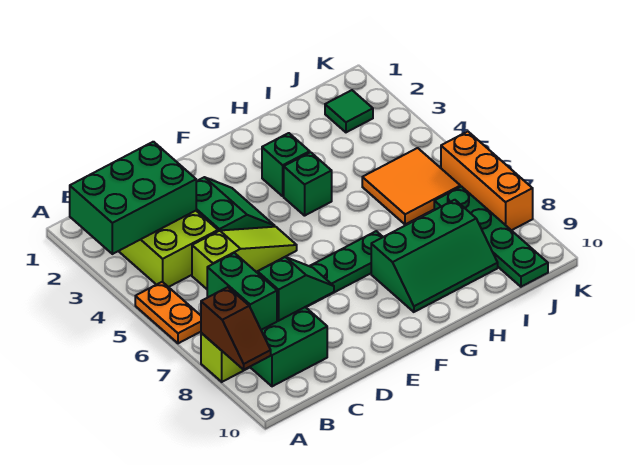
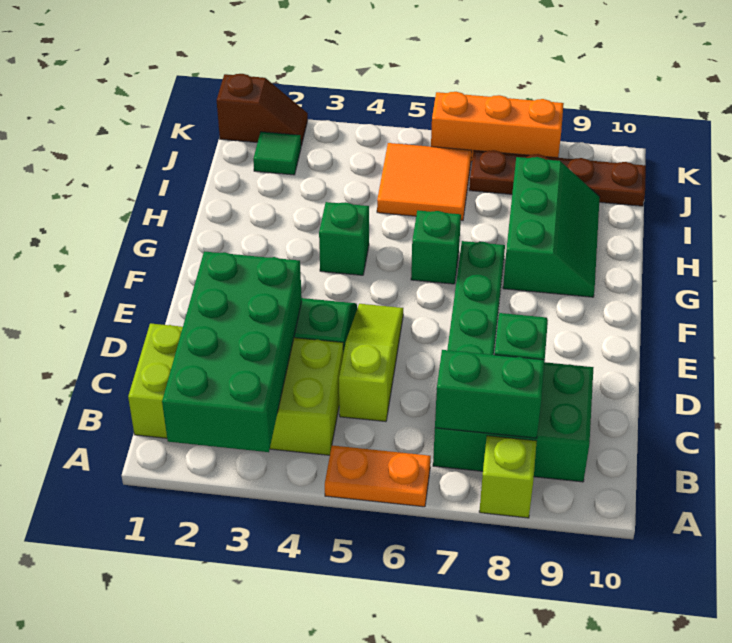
green 2x3 brick [70,142,196,254] -> green 2x4 brick [162,251,302,452]
brown 1x2 slope [201,287,271,370] -> brown 1x2 slope moved to [217,74,308,146]
green 1x1 brick [262,133,310,196] -> green 1x1 brick moved to [411,210,461,284]
green 1x4 plate [434,187,548,287] -> brown 1x4 plate [469,150,646,206]

